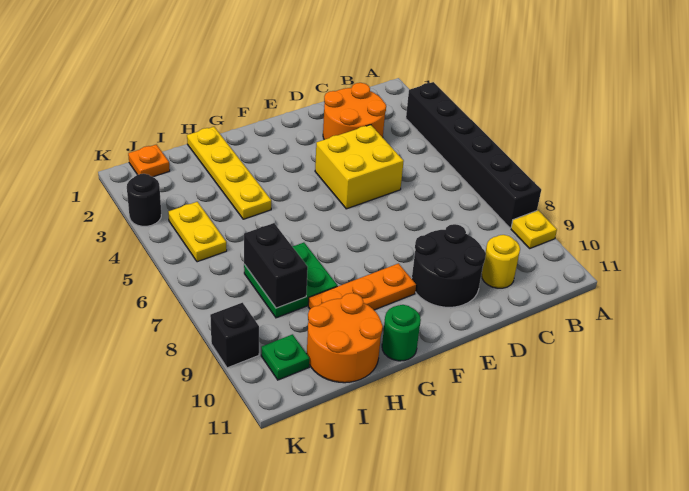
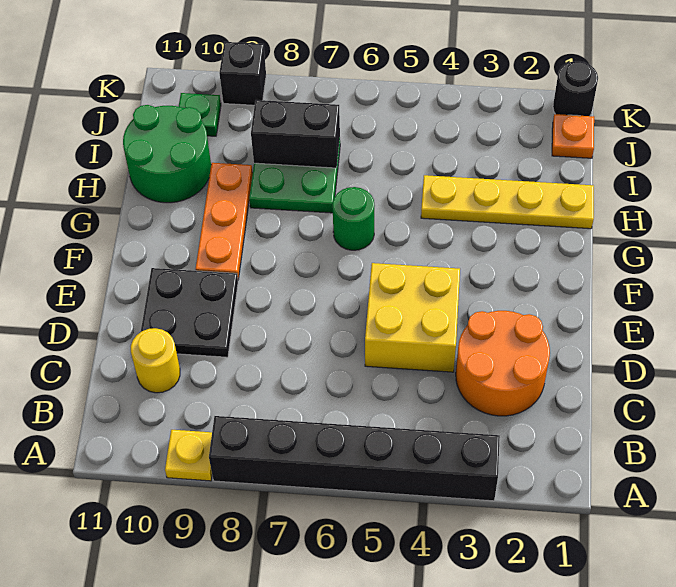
black 2x2 round brick [412,224,486,307] -> black 2x2 plate [141,268,238,357]
green 1x1 round brick [382,305,421,361] -> green 1x1 round brick moved to [332,187,374,250]
orange 2x2 round brick [307,293,383,383] -> green 2x2 round brick [123,105,211,203]
yellow 1x2 plate [168,202,227,262] -> none
black 1x1 round brick [127,174,161,226] -> black 1x1 round brick moved to [553,61,598,116]

